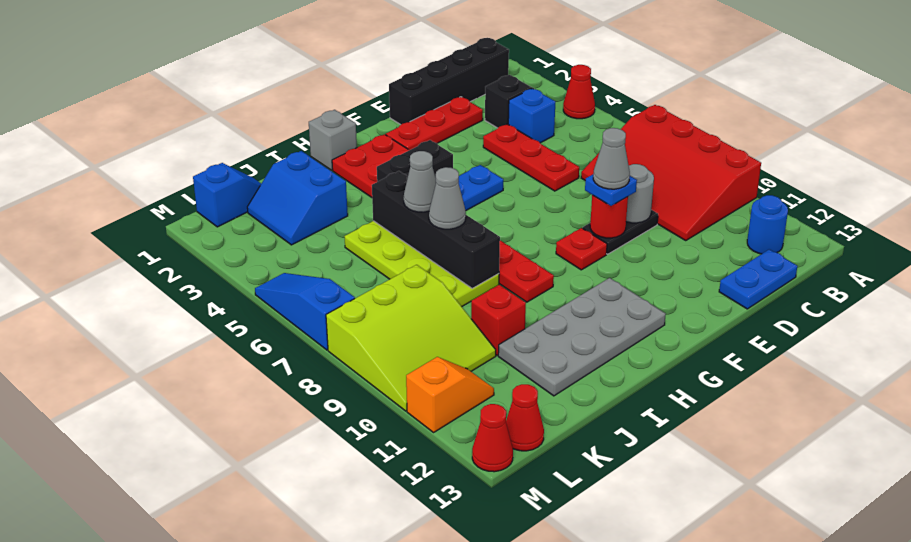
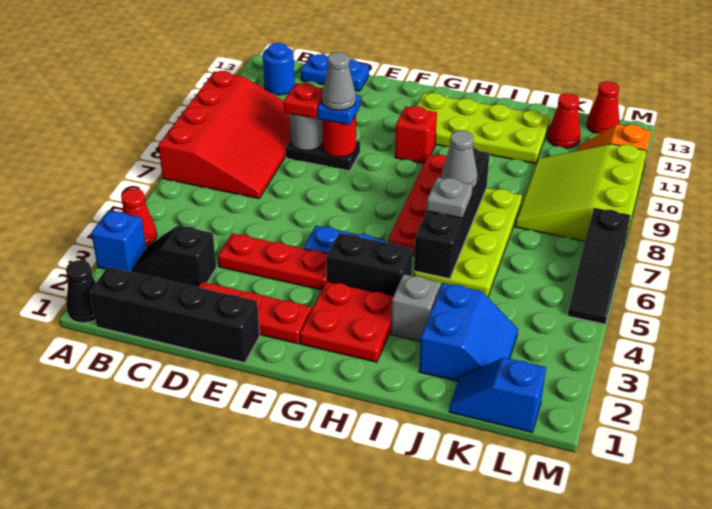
none -> black 1x1 cone [66,260,96,323]
blue 1x1 brick [508,88,555,143] -> blue 1x1 brick moved to [91,210,146,272]
red 1x3 plate [483,124,579,191] -> red 1x3 plate turned to [218,233,328,290]
red 1x1 plate [556,228,607,270] -> red 1x1 plate moved to [284,83,323,119]
grey 2x4 plate [498,278,666,396] -> lime 2x4 plate [417,93,550,164]
grey 1x1 brick [309,110,357,170] -> grey 1x1 brick moved to [391,274,441,342]
grey 1x1 cone [404,151,436,212] -> grey 1x1 plate [426,177,473,218]
red 1x1 brick [471,285,526,355] -> red 1x1 brick moved to [395,106,437,163]
lime 3x3 slope [326,265,496,411] -> lime 3x3 slope turned to [515,144,647,243]
blue 1x3 slope [255,273,355,350] -> black 1x3 slope [568,209,630,324]
red 1x1 cone [472,404,513,472] -> red 1x1 cone moved to [548,93,580,148]

